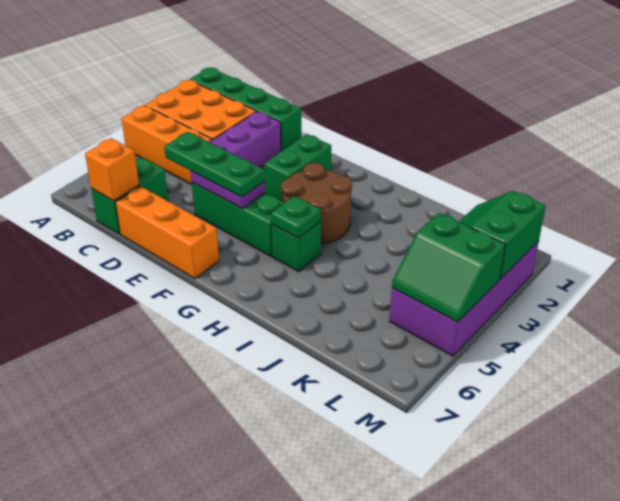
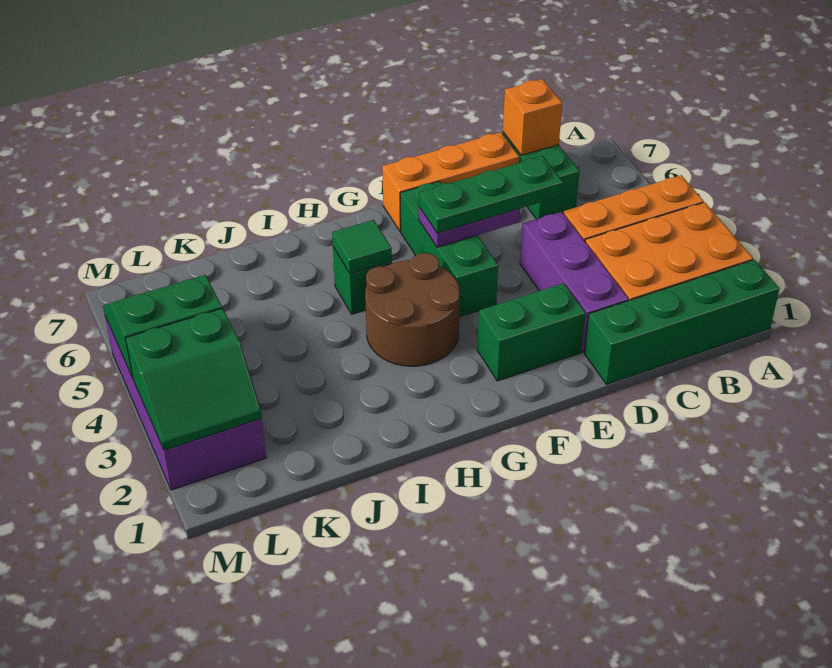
green 1x3 brick [192,182,284,256] -> green 1x3 brick turned to [400,181,498,317]
green 1x2 brick [264,134,331,201] -> green 1x2 brick turned to [477,283,586,381]
green 1x1 plate [271,196,321,238] -> green 1x1 tile [332,220,392,274]
green 2x2 slope [459,191,546,279] -> green 2x2 slope turned to [125,308,262,450]

